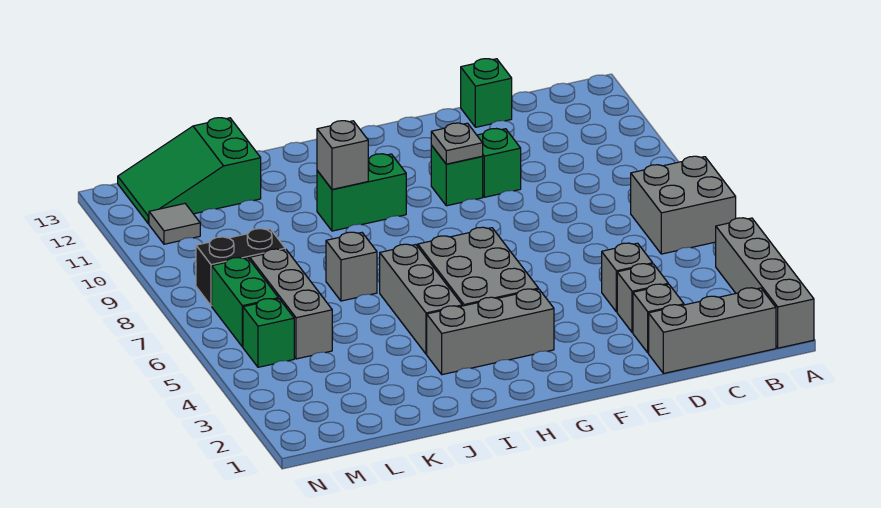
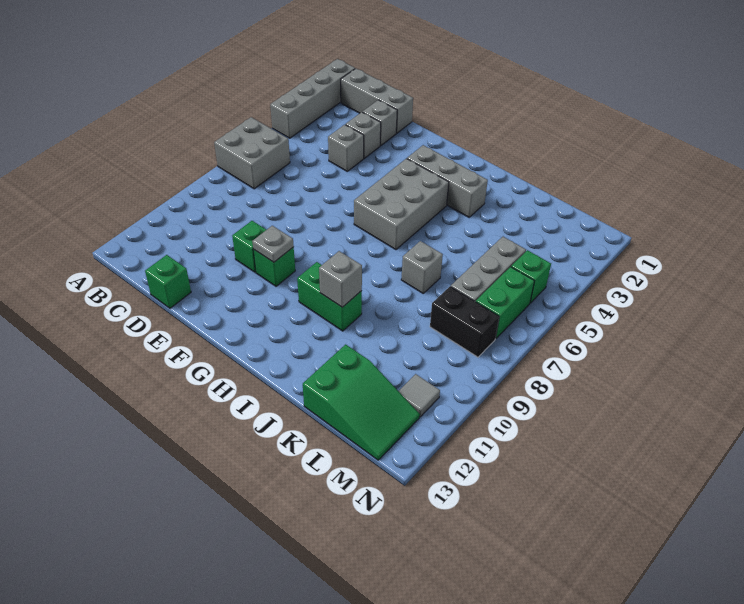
grey 1x3 brick [380,244,462,354] -> none

